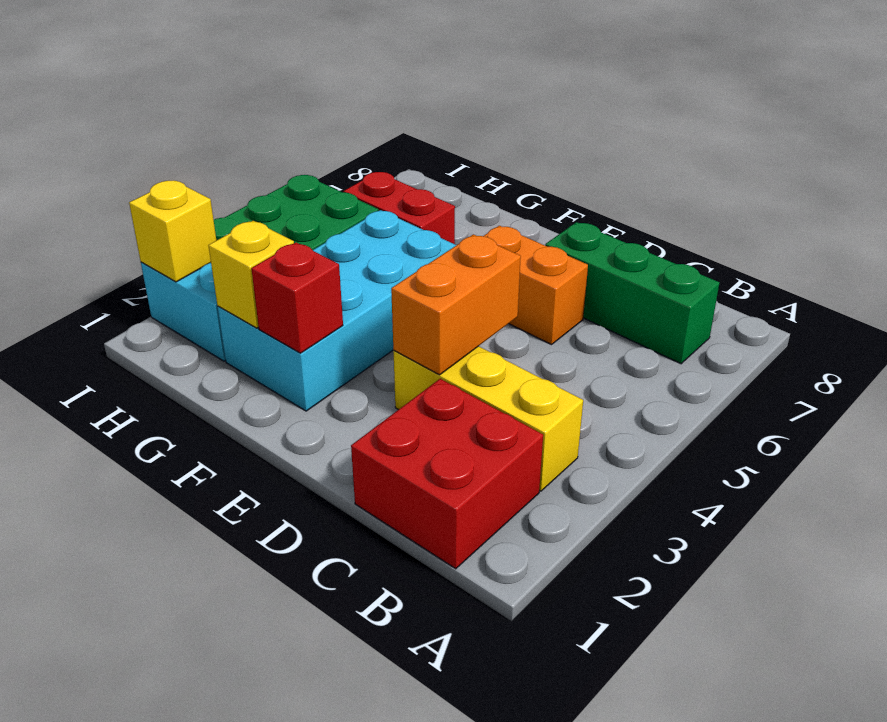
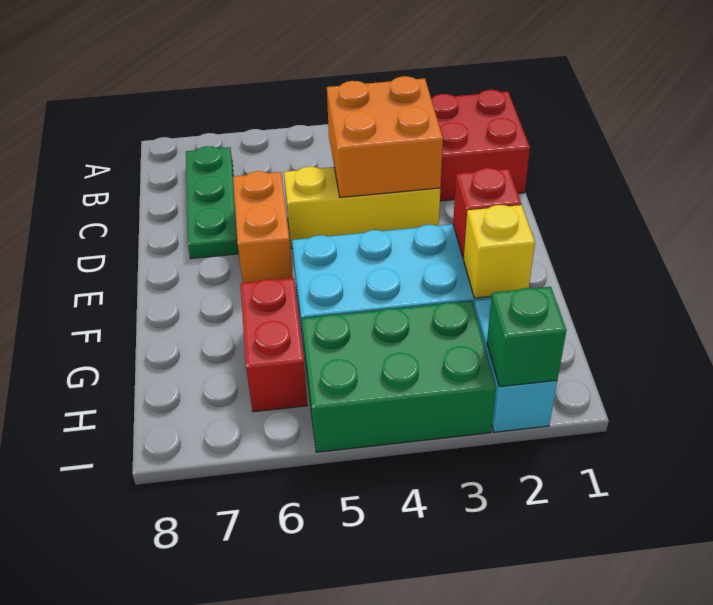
yellow 1x3 brick [393,346,583,491] -> yellow 1x3 brick turned to [284,167,440,249]
green 1x3 brick [545,222,719,364] -> green 1x3 plate [186,146,239,259]
orange 1x2 brick [391,234,521,375] -> orange 2x2 brick [327,76,443,198]
yellow 1x1 brick [129,181,216,282] -> green 1x1 brick [487,287,566,387]

